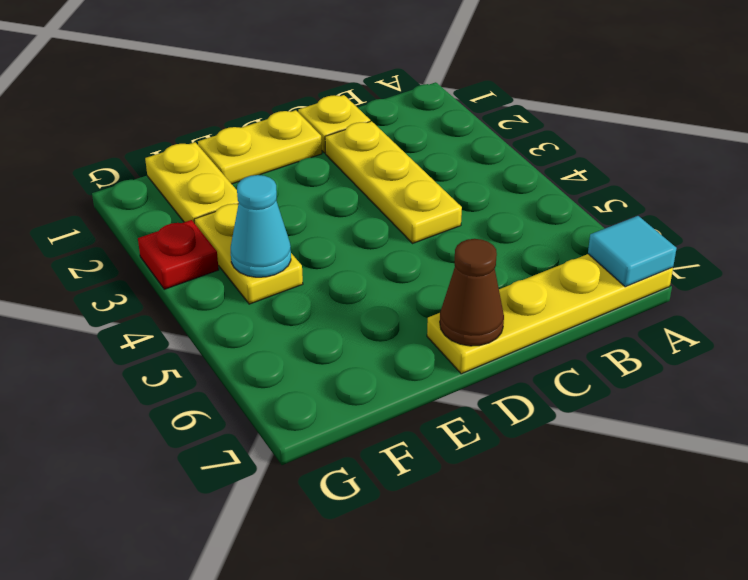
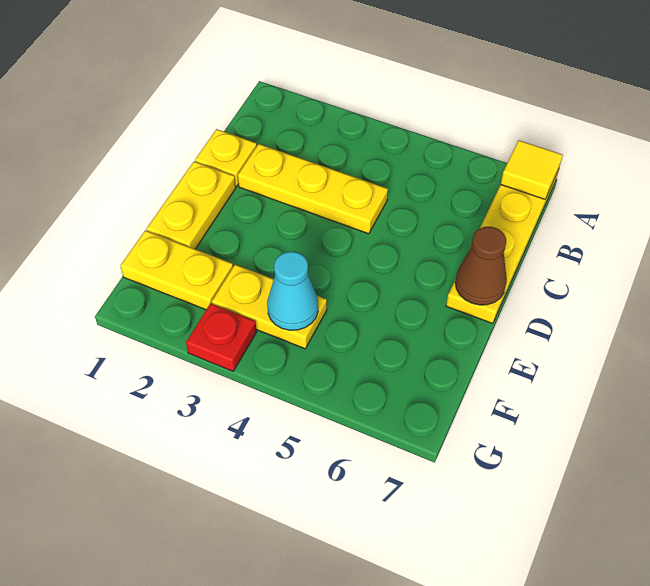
cyan 1x1 tile [588,216,677,287] -> yellow 1x1 tile [501,140,563,199]

